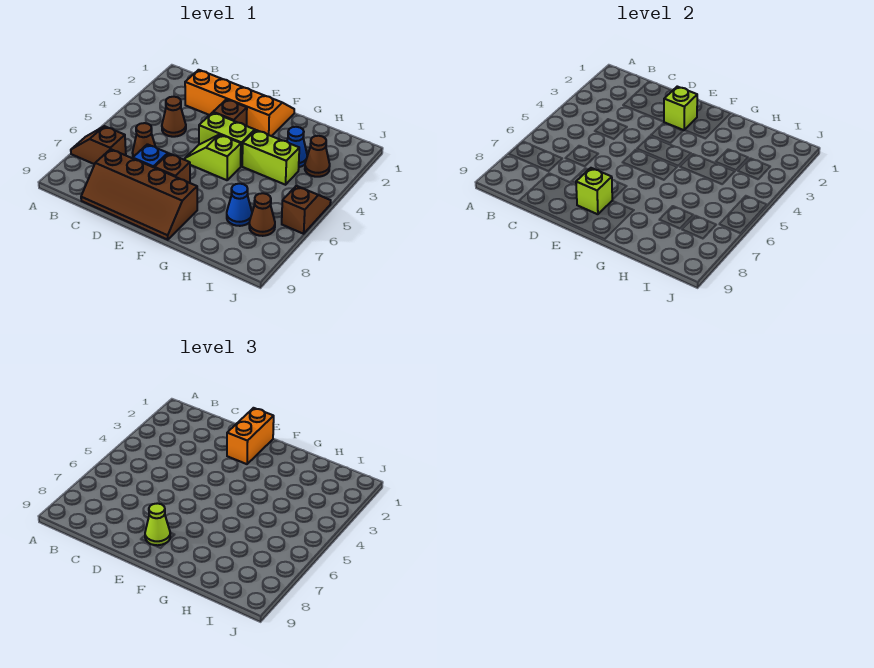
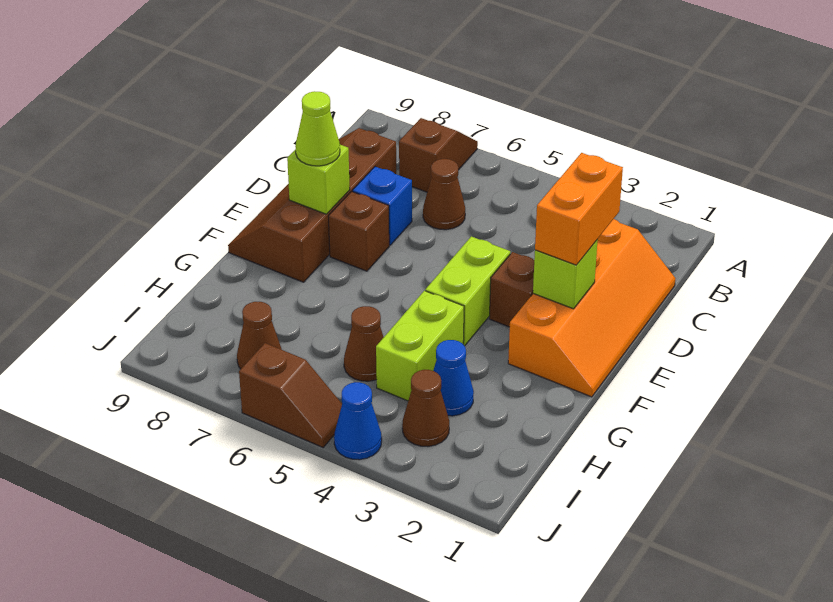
brown 1x1 cone [162,97,186,137] -> brown 1x1 cone moved to [344,306,384,381]
orange 1x2 brick [227,408,274,464] -> orange 1x2 brick turned to [535,153,623,265]
lime 1x2 slope [185,135,241,180] -> none
blue 1x1 cone [227,184,252,226] -> blue 1x1 cone moved to [334,382,382,460]

